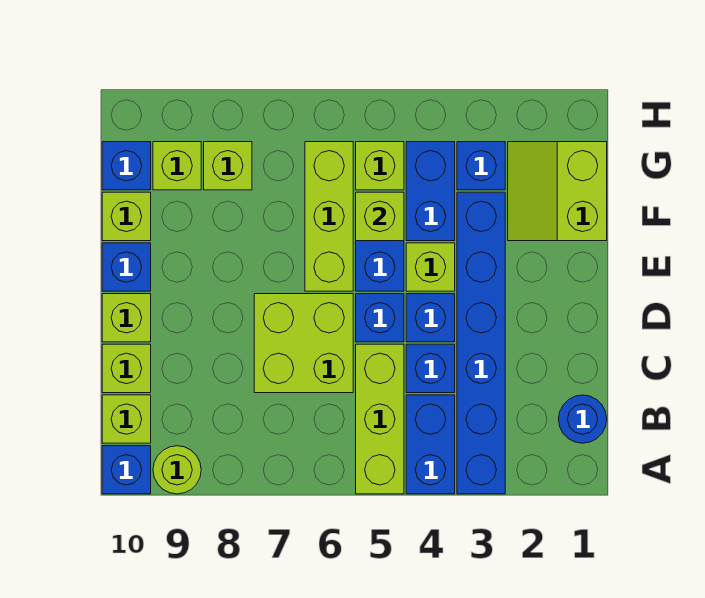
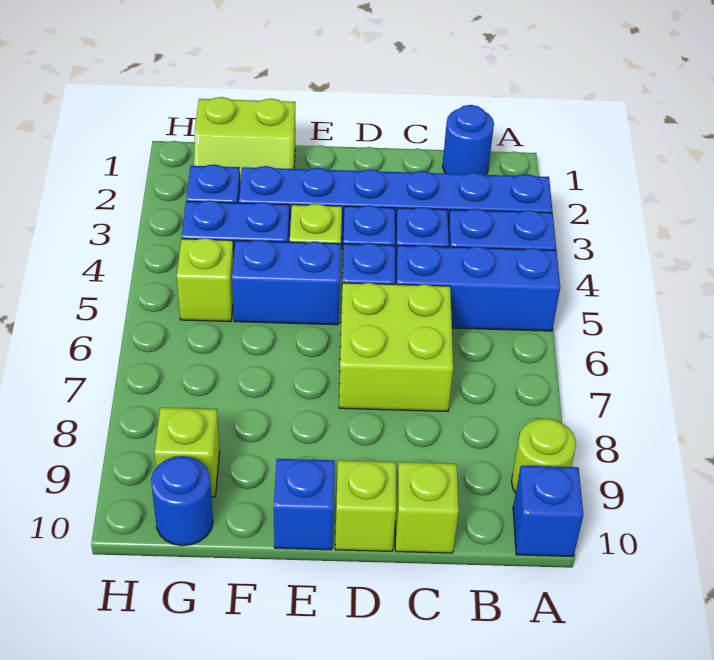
lime 1x3 brick [356,344,404,494] -> blue 1x3 brick [395,245,560,331]
lime 1x1 brick [102,395,151,443] -> none
lime 1x3 brick [305,142,353,291] -> none
lime 1x1 brick [356,192,404,241] -> none
lime 1x1 brick [102,192,151,241] -> none
lime 1x1 brick [204,142,252,190] -> none
blue 1x1 brick [102,142,151,190] -> blue 1x1 round brick [151,456,213,546]

